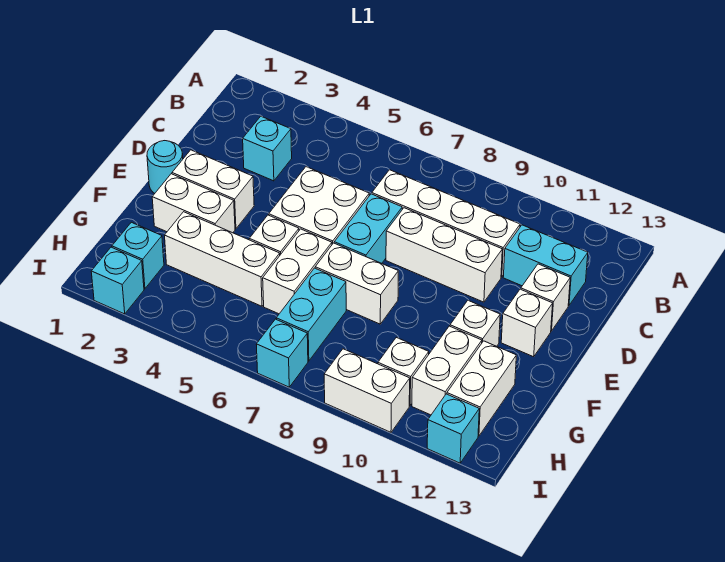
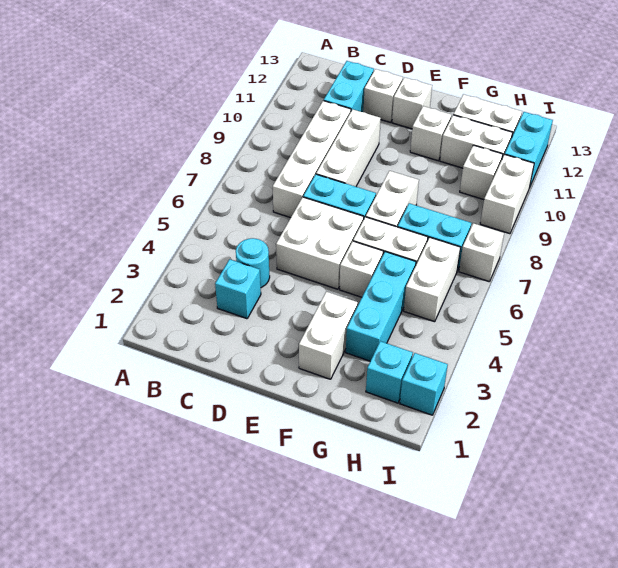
cyan 1x1 round brick [147,141,183,193] -> cyan 1x1 round brick moved to [236,238,270,288]
white 1x2 brick [172,150,254,229] -> white 1x2 brick moved to [404,237,461,322]
white 1x3 brick [165,212,280,306] -> cyan 1x3 brick [346,252,416,361]
cyan 1x1 brick [256,319,308,387] -> white 1x1 brick [459,223,504,282]
cyan 1x1 brick [427,394,479,463] -> cyan 1x2 brick [505,112,553,188]

